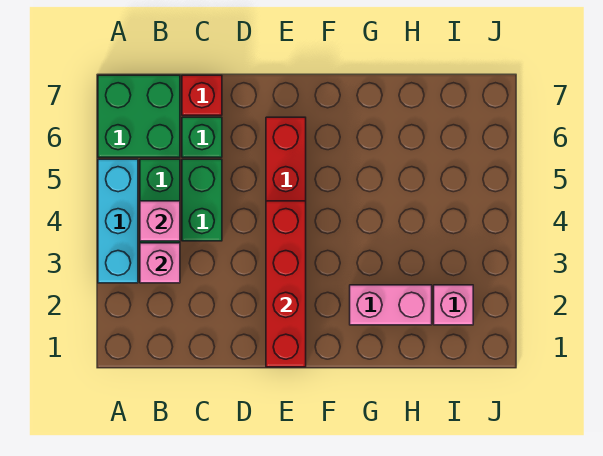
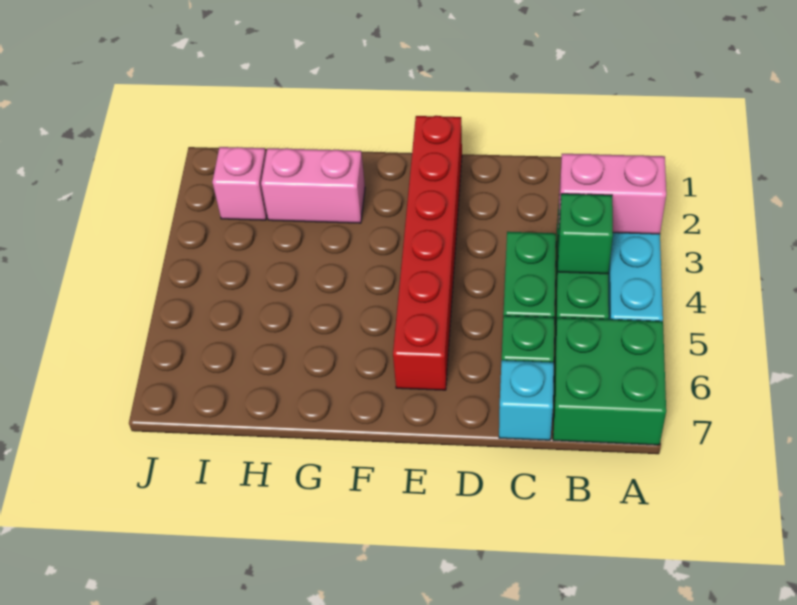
pink 1x1 brick [140,243,180,283] -> pink 1x2 brick [559,154,666,234]
pink 1x1 brick [140,201,180,241] -> green 1x1 brick [558,194,613,274]
red 1x1 brick [182,75,222,115] -> cyan 1x1 brick [499,360,554,440]
red 1x4 brick [266,201,306,367] -> none

